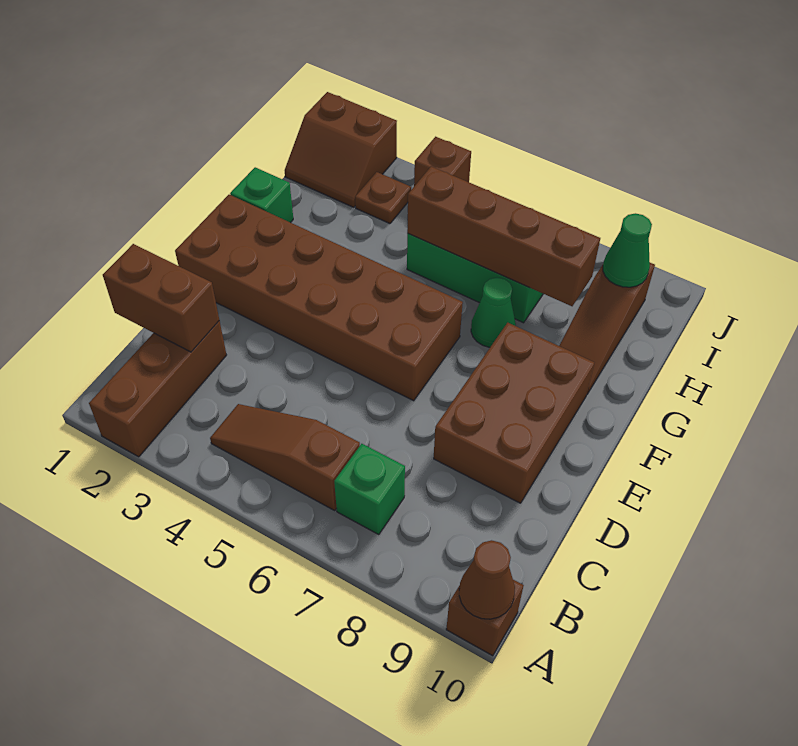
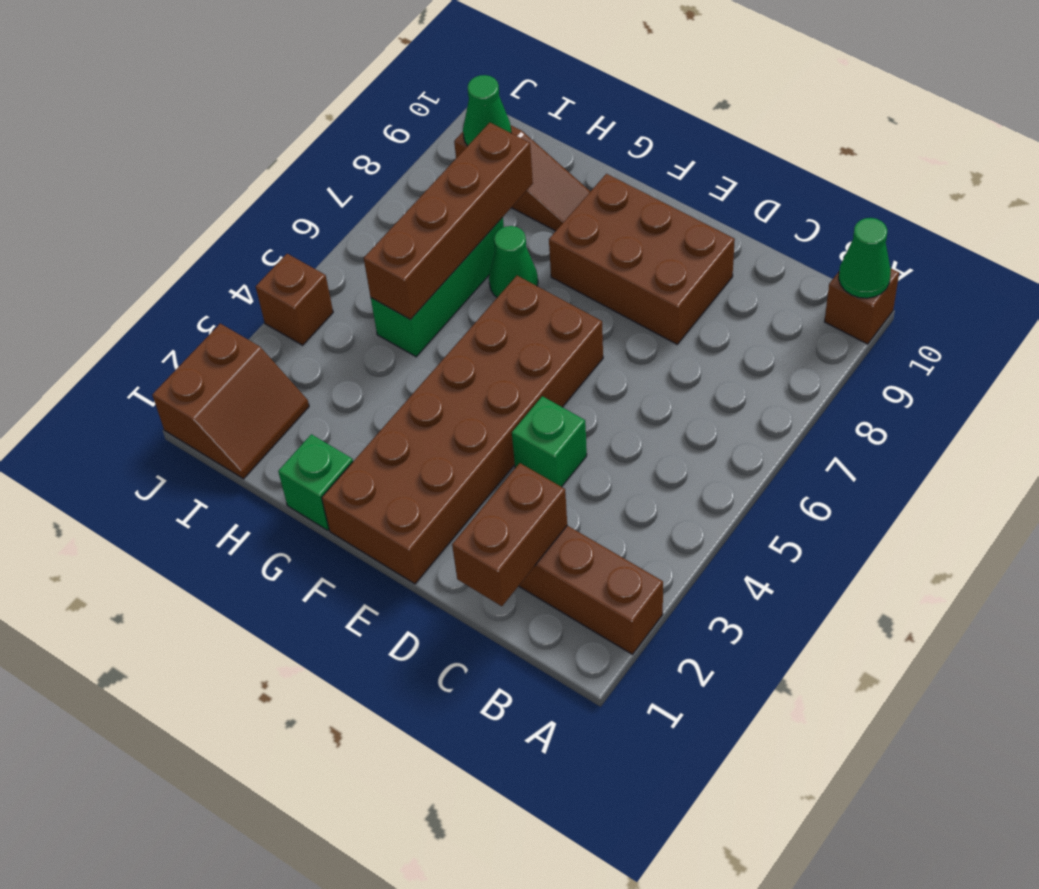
brown 1x1 cone [459,540,515,619] -> green 1x1 cone [839,218,891,298]
brown 1x3 slope [210,404,360,510] -> none
green 1x1 brick [334,444,405,535] -> green 1x1 brick moved to [512,396,587,487]
brown 1x1 plate [355,172,411,224] -> none

